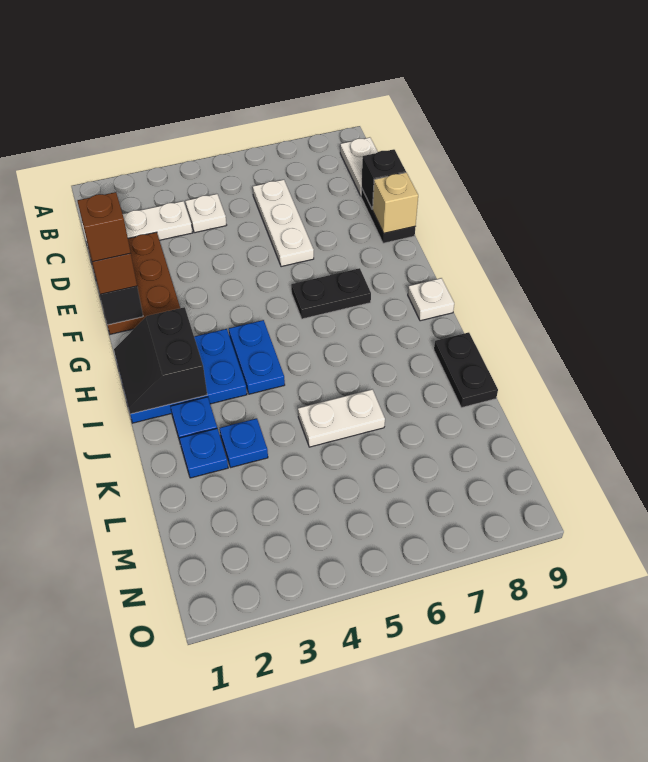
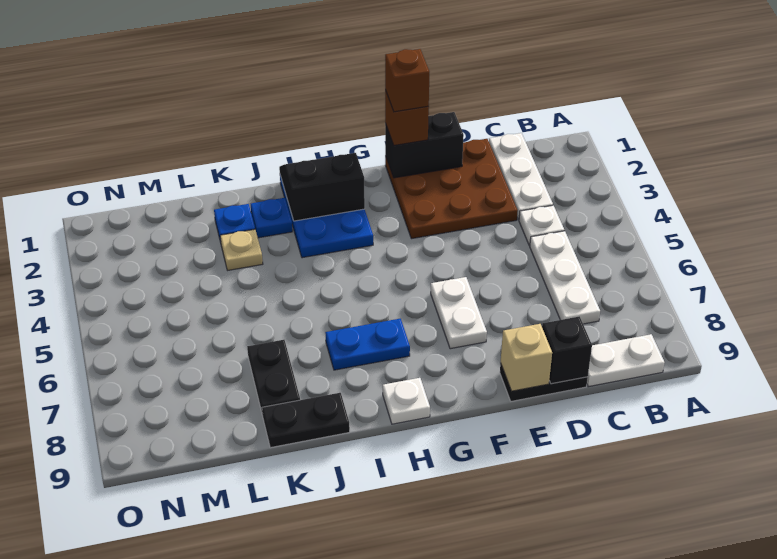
white 1x3 plate [253,180,314,267] -> white 1x3 plate turned to [530,231,600,324]
brown 2x3 plate [88,232,180,334] -> brown 3x3 plate [385,139,518,239]
black 1x2 plate [291,268,371,319] -> black 1x2 plate moved to [247,340,300,415]
blue 1x2 plate [229,320,285,394] -> blue 1x2 plate moved to [325,319,410,370]
blue 1x1 plate [220,418,268,468] -> tan 1x1 plate [220,229,263,270]
white 1x2 plate [298,389,385,447] -> white 1x2 plate moved to [431,277,487,349]

